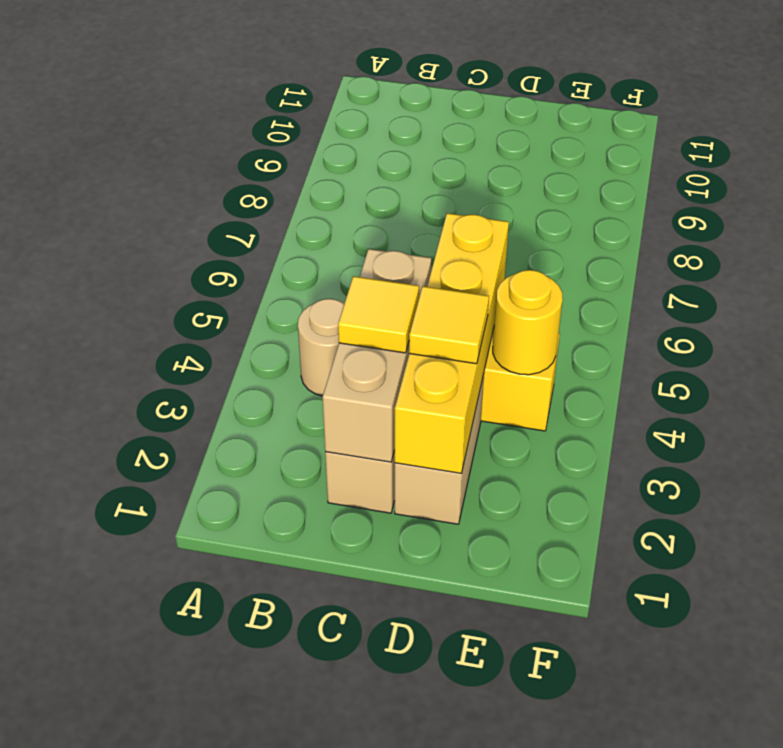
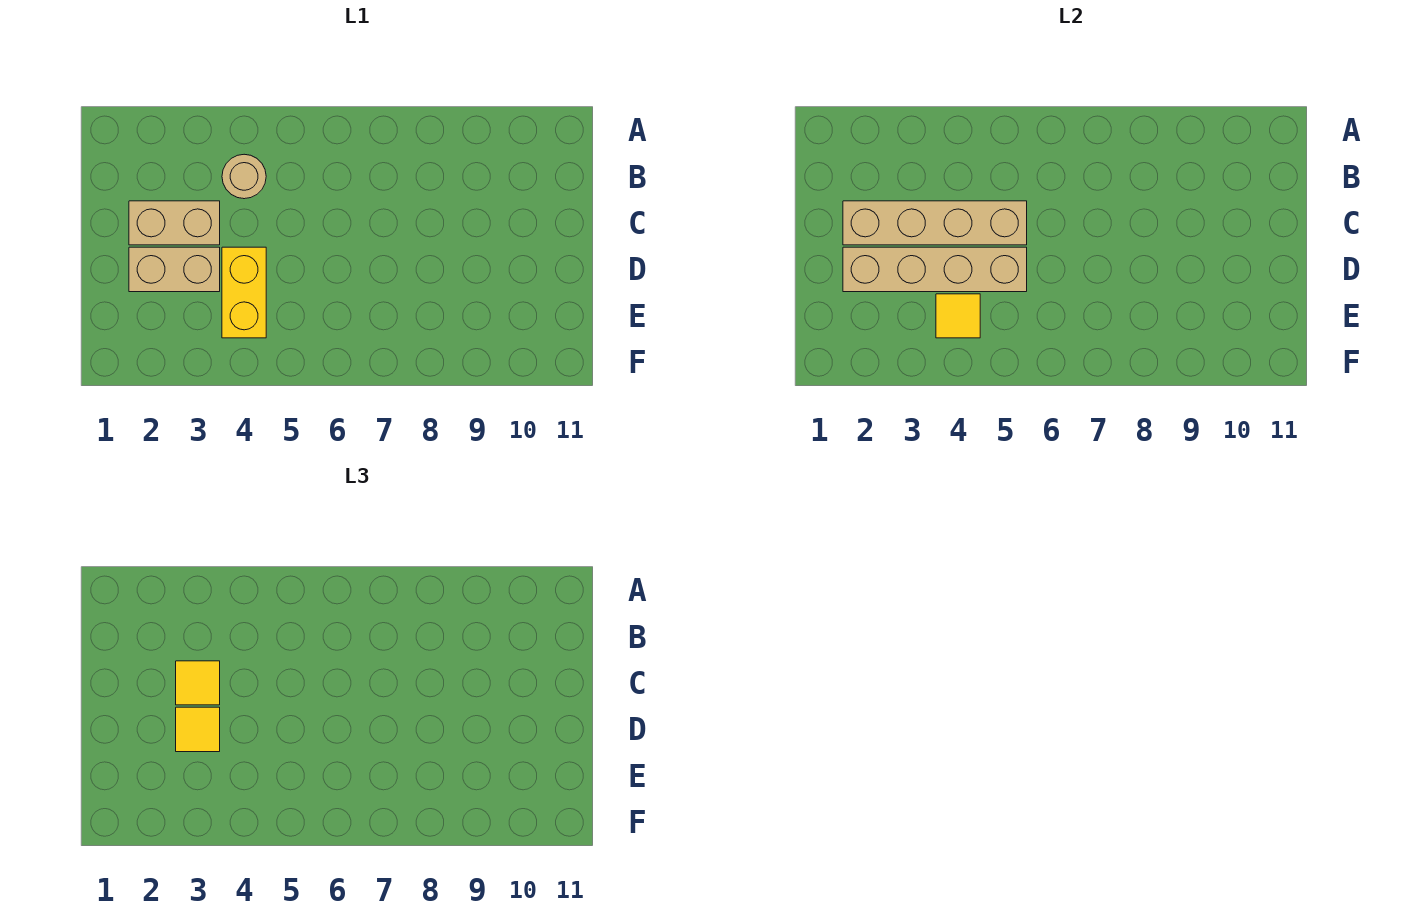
tan 1x3 brick [322,249,431,462] -> tan 1x4 brick [843,201,1027,245]
yellow 1x4 brick [394,213,509,474] -> tan 1x4 brick [843,247,1027,292]
yellow 1x1 round brick [493,270,563,375] -> yellow 1x1 tile [936,294,980,338]

